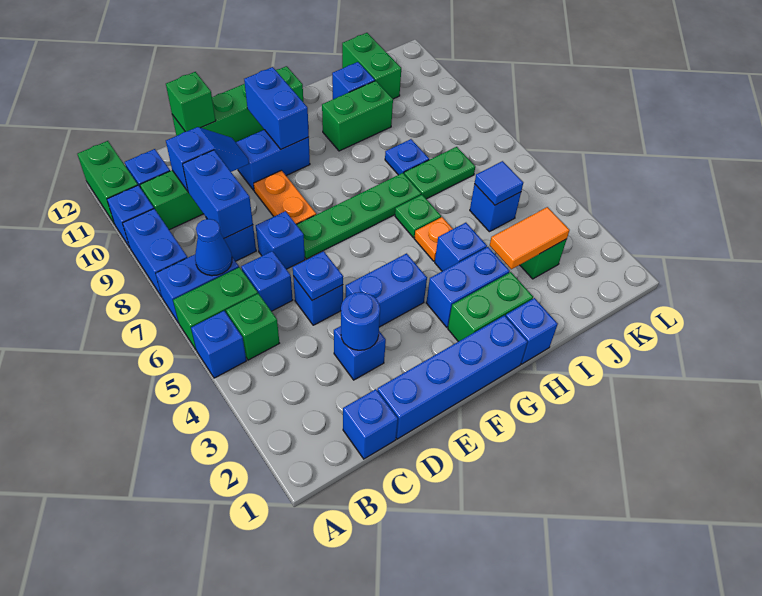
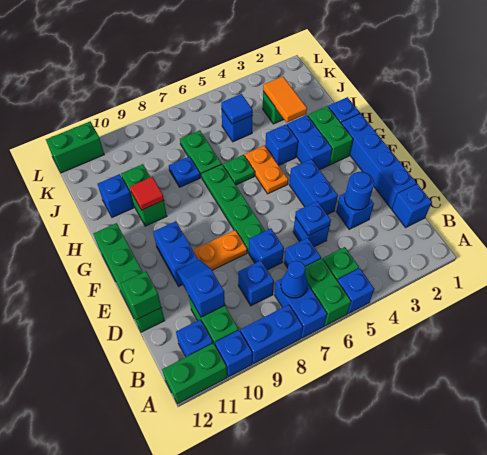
blue 1x2 brick [183,150,253,238] -> none
blue 1x2 brick [244,67,309,149] -> none
orange 1x1 plate [414,217,453,261] -> orange 1x2 plate [244,145,288,194]
none -> red 1x1 tile [130,177,164,210]
green 1x2 brick [342,33,401,99] -> green 1x2 brick moved to [46,122,104,173]

